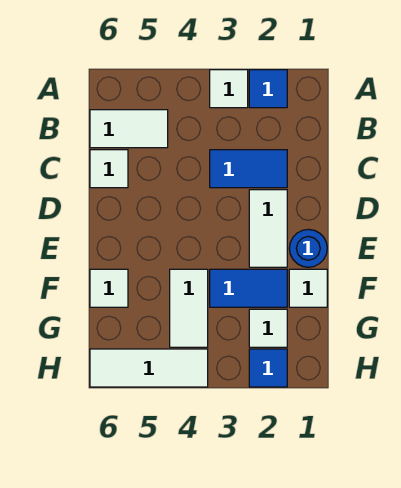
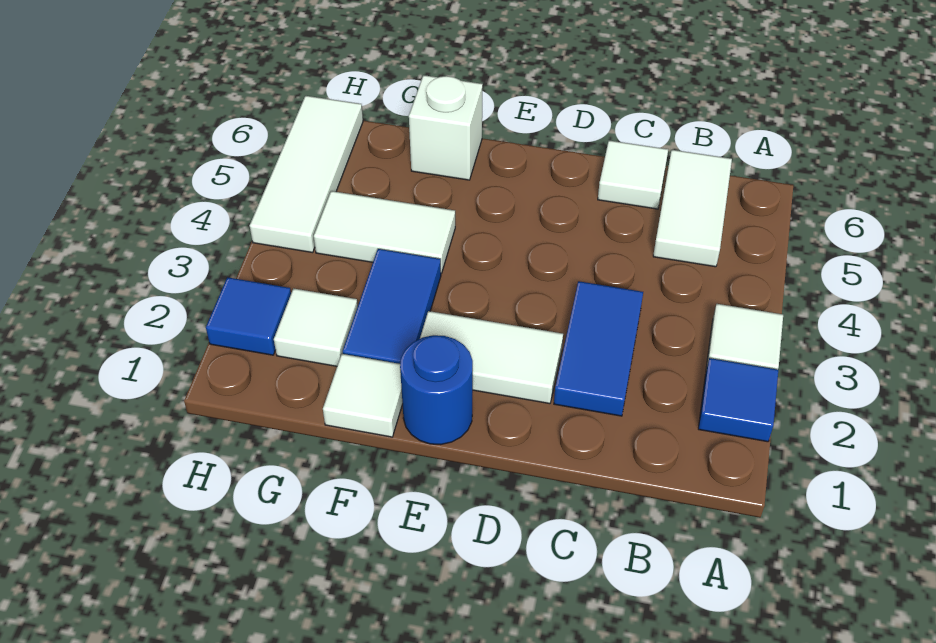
white 1x1 tile [90,269,128,307] -> white 1x1 brick [409,75,483,180]

